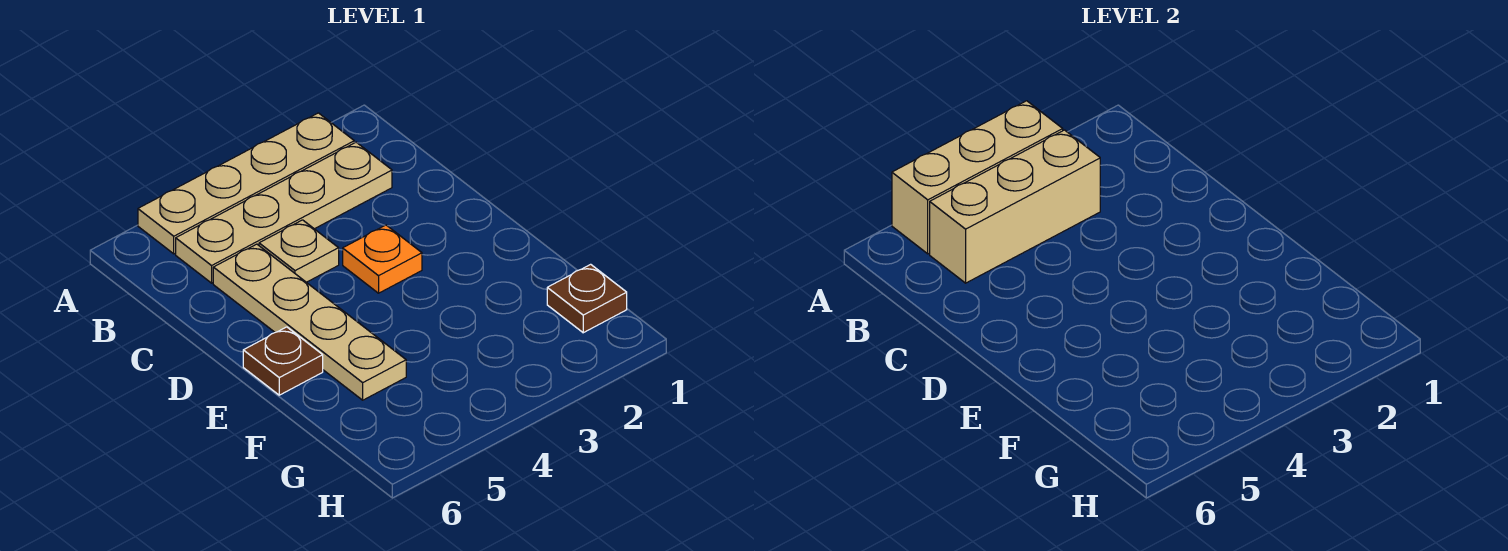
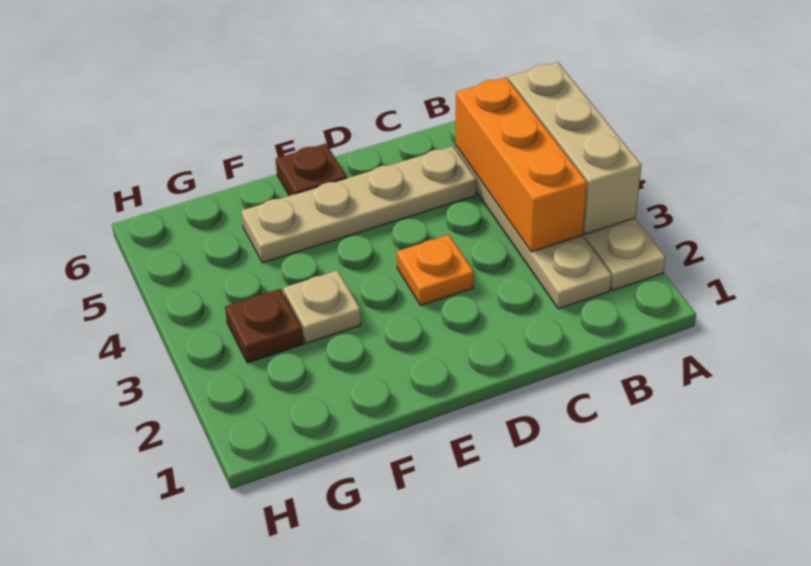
tan 1x3 brick [930,130,1100,283] -> orange 1x3 brick [456,77,587,252]
tan 1x1 plate [259,220,339,282] -> tan 1x1 plate moved to [283,270,361,343]
brown 1x1 plate [547,264,627,333] -> brown 1x1 plate moved to [225,289,303,363]

